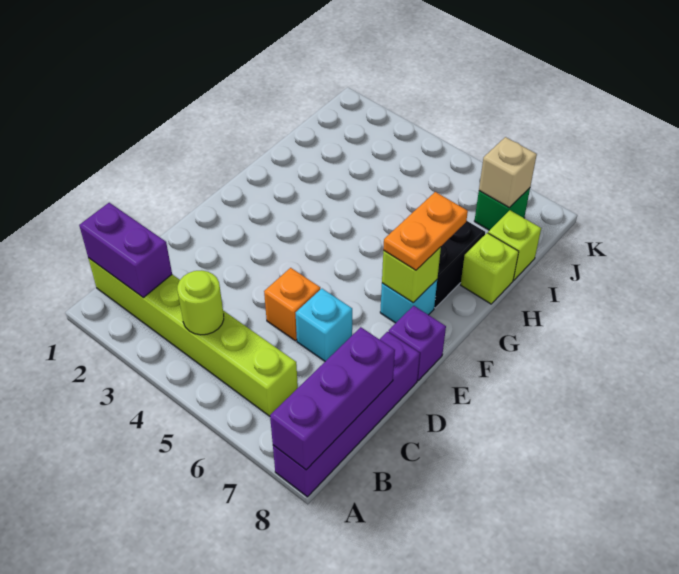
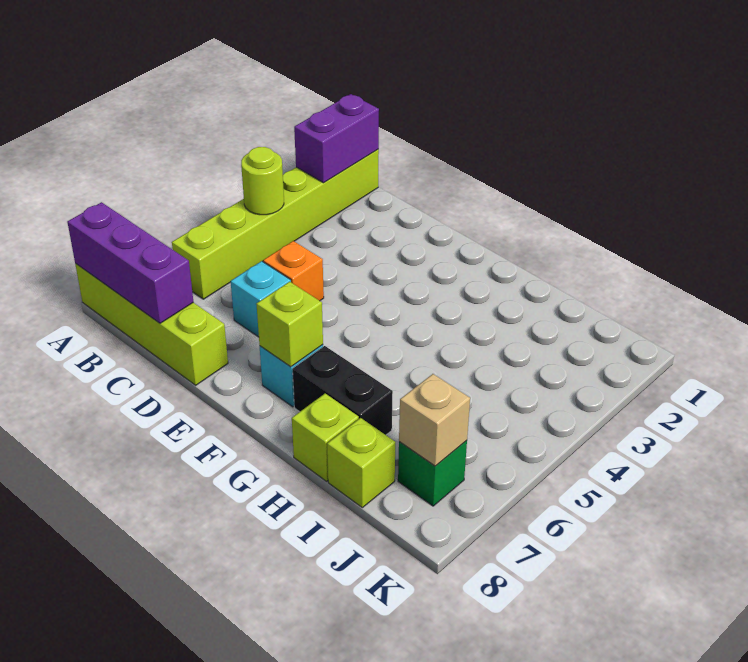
purple 1x4 brick [273,332,420,497] -> lime 1x4 brick [75,264,228,385]
purple 1x1 brick [389,306,446,380] -> none
orange 1x2 plate [383,192,468,270] -> none

